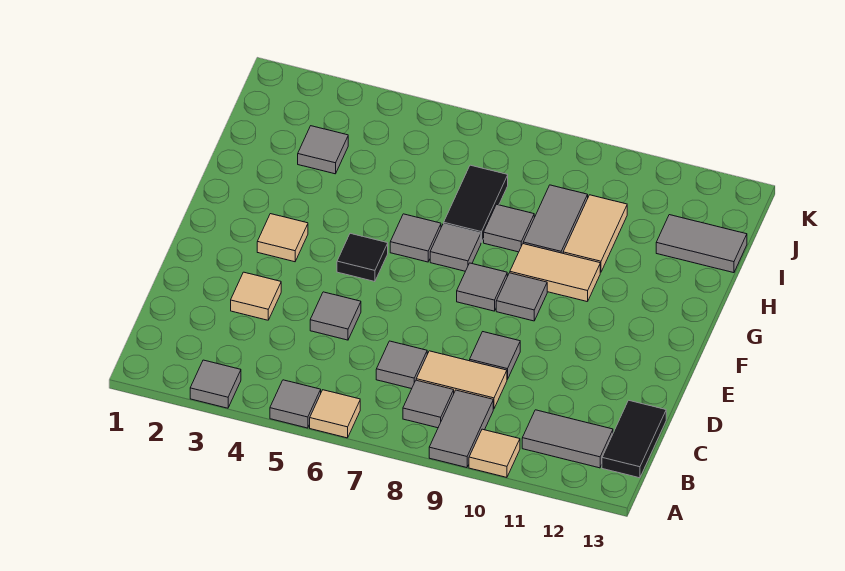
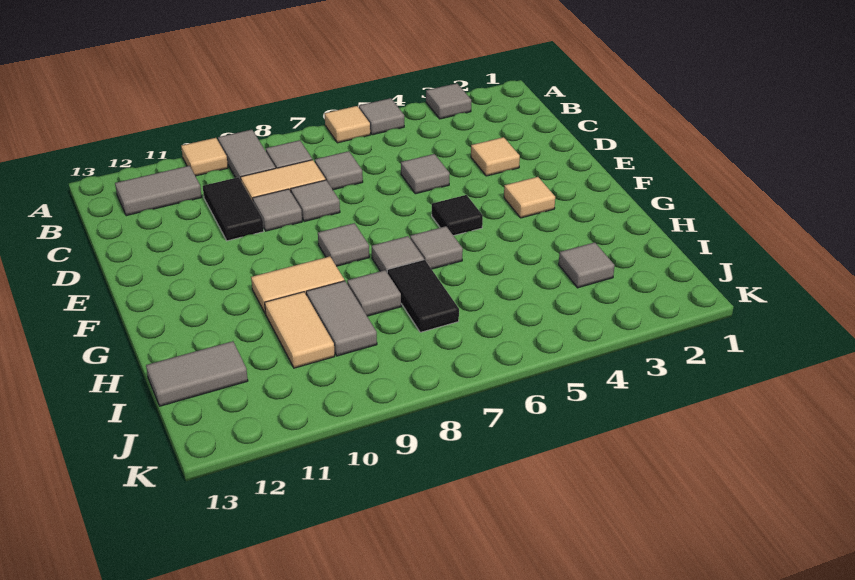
black 1x2 tile [602,400,666,478] -> black 1x2 tile moved to [203,177,264,241]
grey 1x1 tile [496,273,547,321] -> grey 1x1 tile moved to [291,180,340,222]

